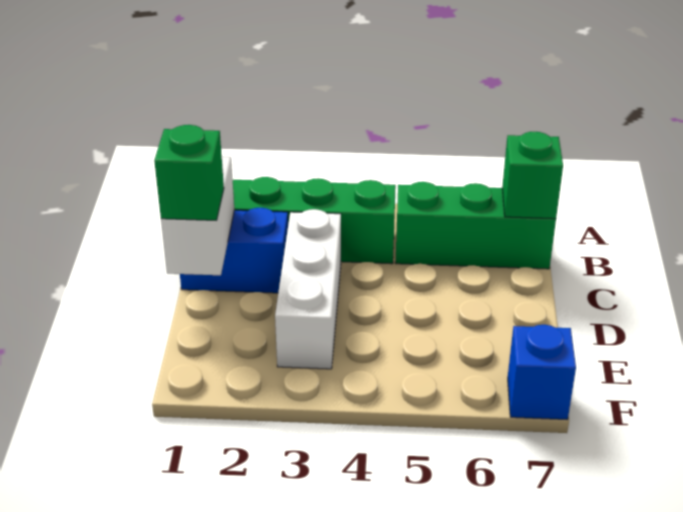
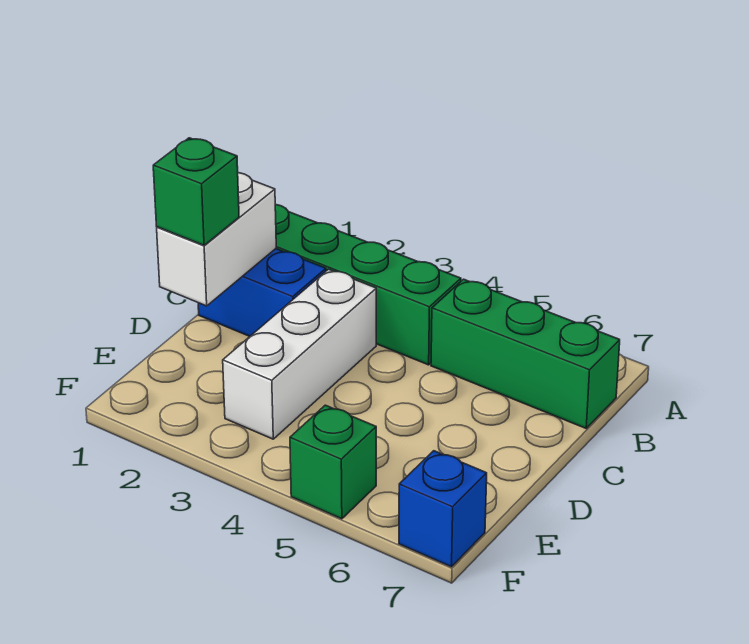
green 1x1 brick [502,132,563,219] -> green 1x1 brick moved to [290,405,376,519]

